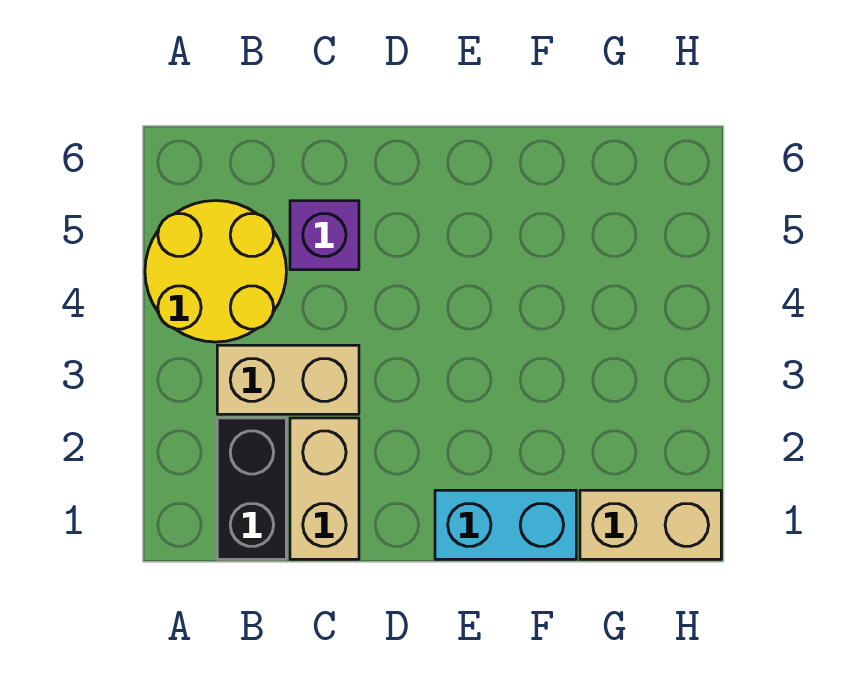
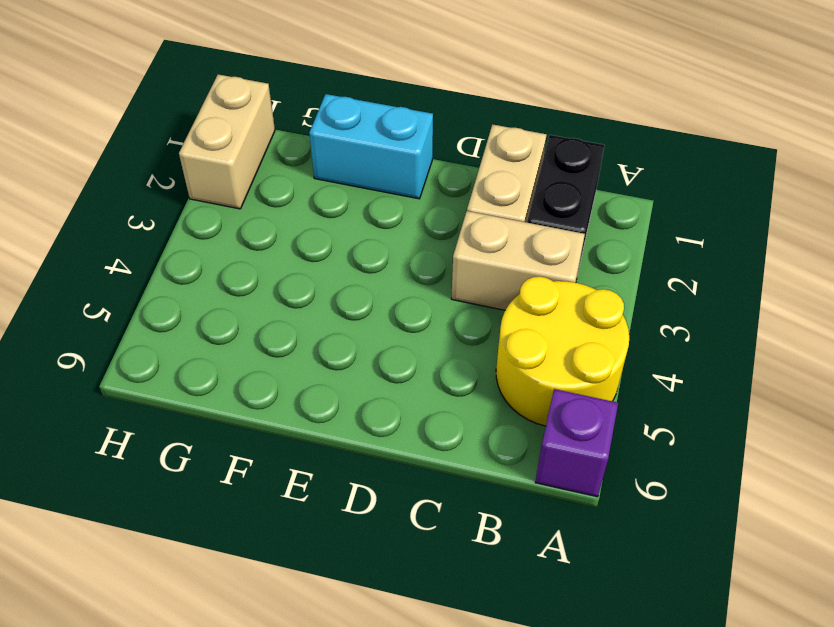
purple 1x1 brick [290,201,359,270] -> purple 1x1 brick moved to [535,389,618,497]
tan 1x2 brick [580,490,721,559] -> tan 1x2 brick turned to [179,74,275,209]

